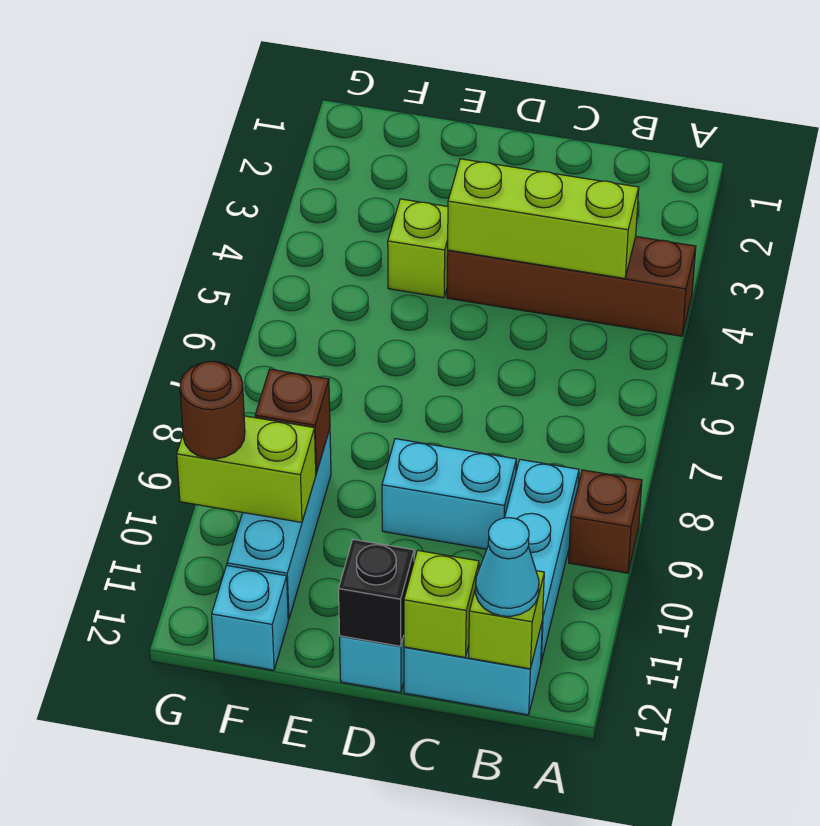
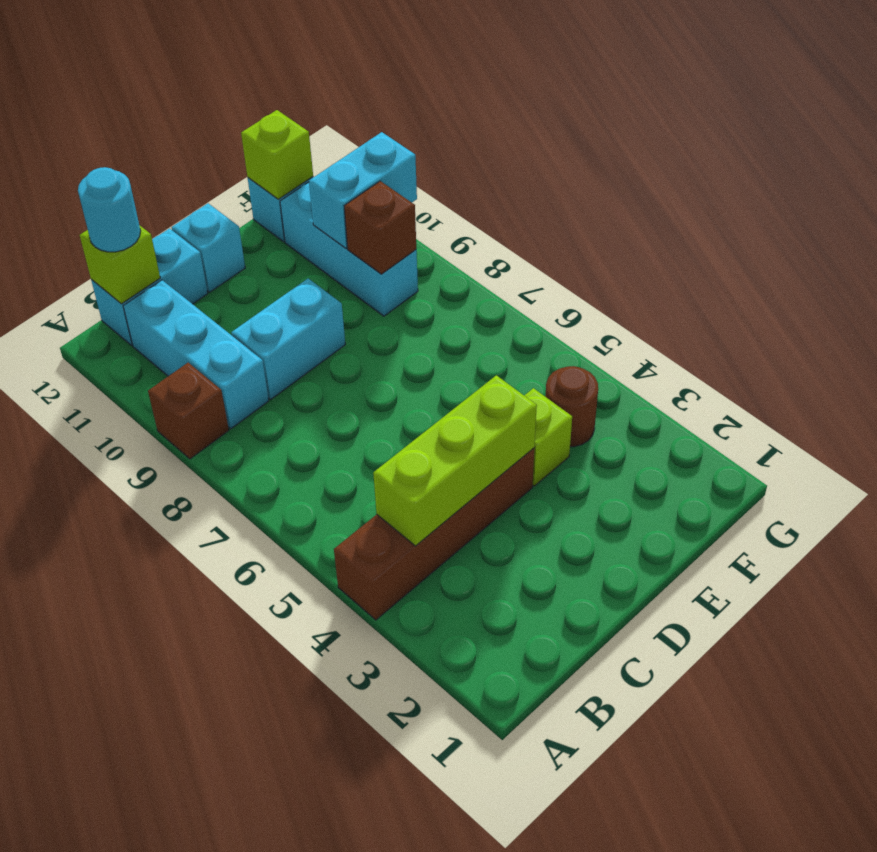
cyan 1x1 cone [475,518,539,616] -> cyan 1x1 round brick [78,167,140,252]
lime 1x1 brick [404,550,479,657] -> lime 1x1 brick moved to [241,110,313,199]
black 1x1 brick [339,539,414,646] -> none
lime 1x2 brick [177,416,316,522] -> cyan 1x2 brick [309,132,417,248]
brown 1x1 round brick [180,361,245,459] -> brown 1x1 round brick moved to [545,366,598,447]

